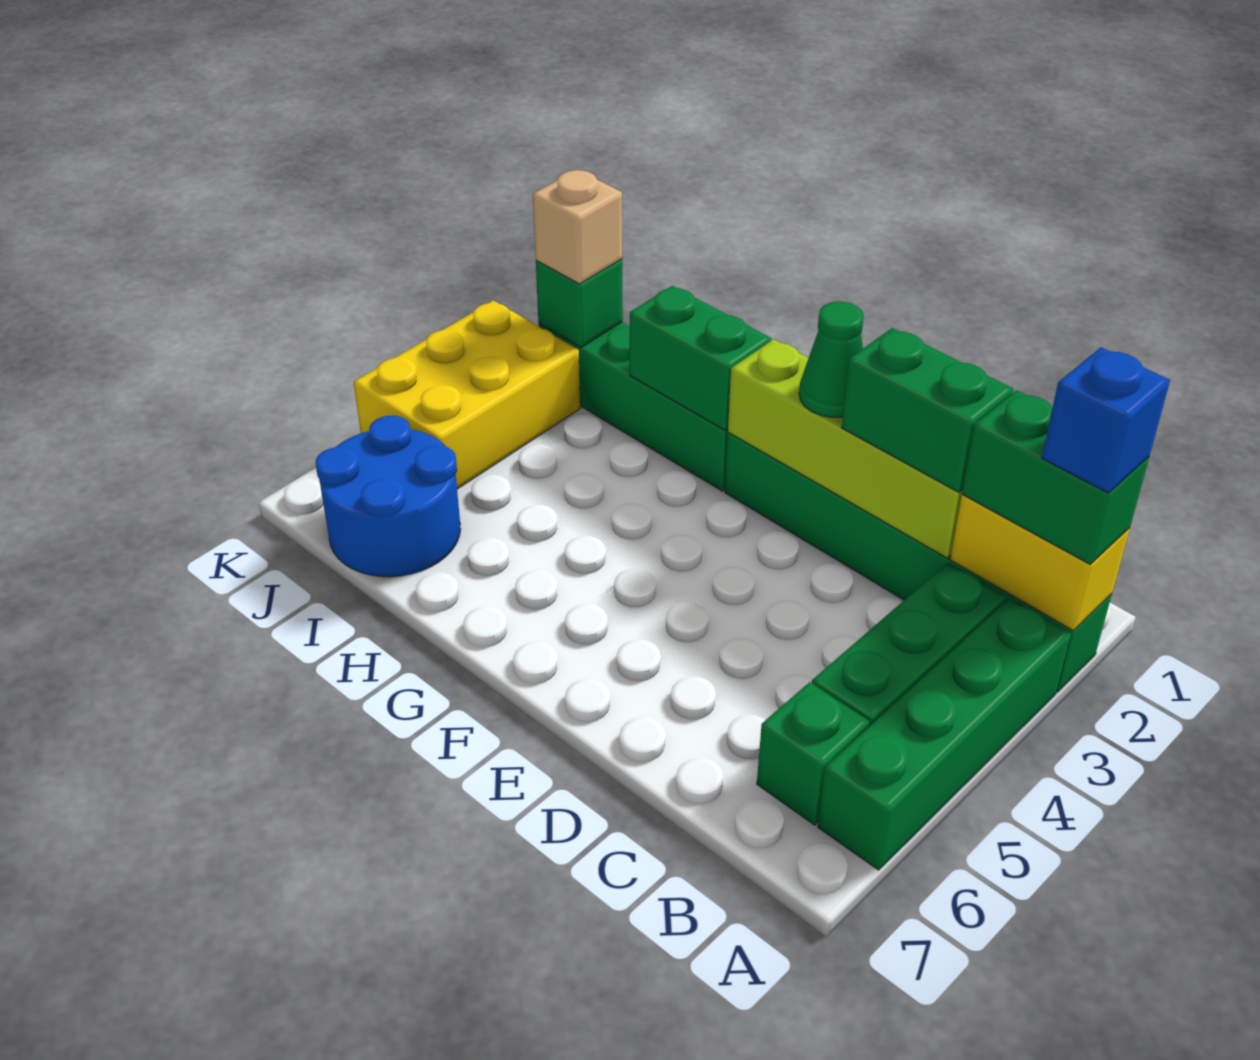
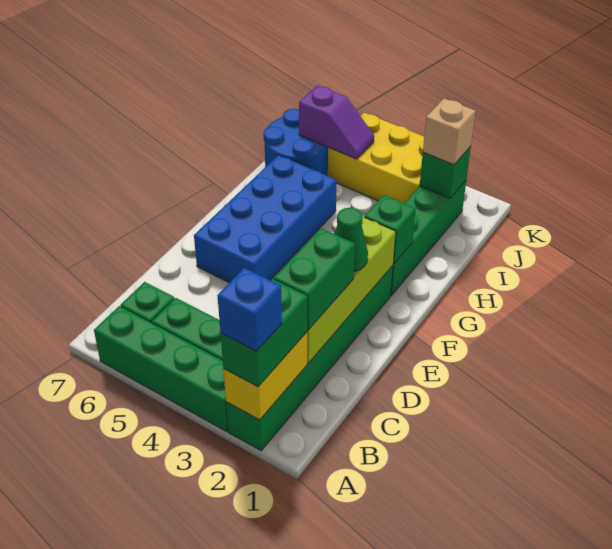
none -> blue 2x4 brick [194,155,337,283]
green 1x2 brick [630,286,771,430] -> green 1x1 brick [364,195,416,263]
none -> purple 1x2 slope [299,85,374,159]

